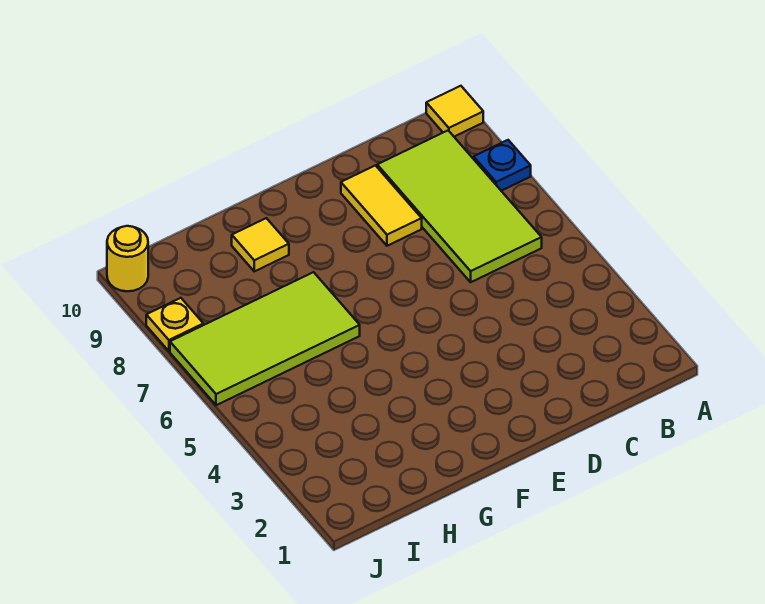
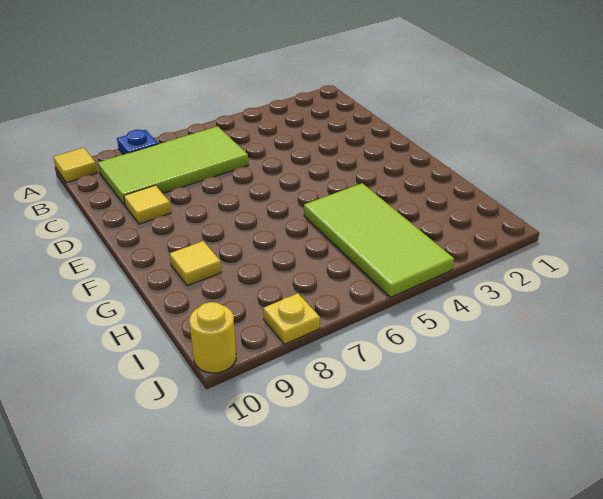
yellow 1x2 tile [341,165,422,246] -> yellow 1x1 tile [124,185,171,224]
lime 2x4 tile [170,272,360,405] -> lime 2x4 tile moved to [304,183,454,297]

